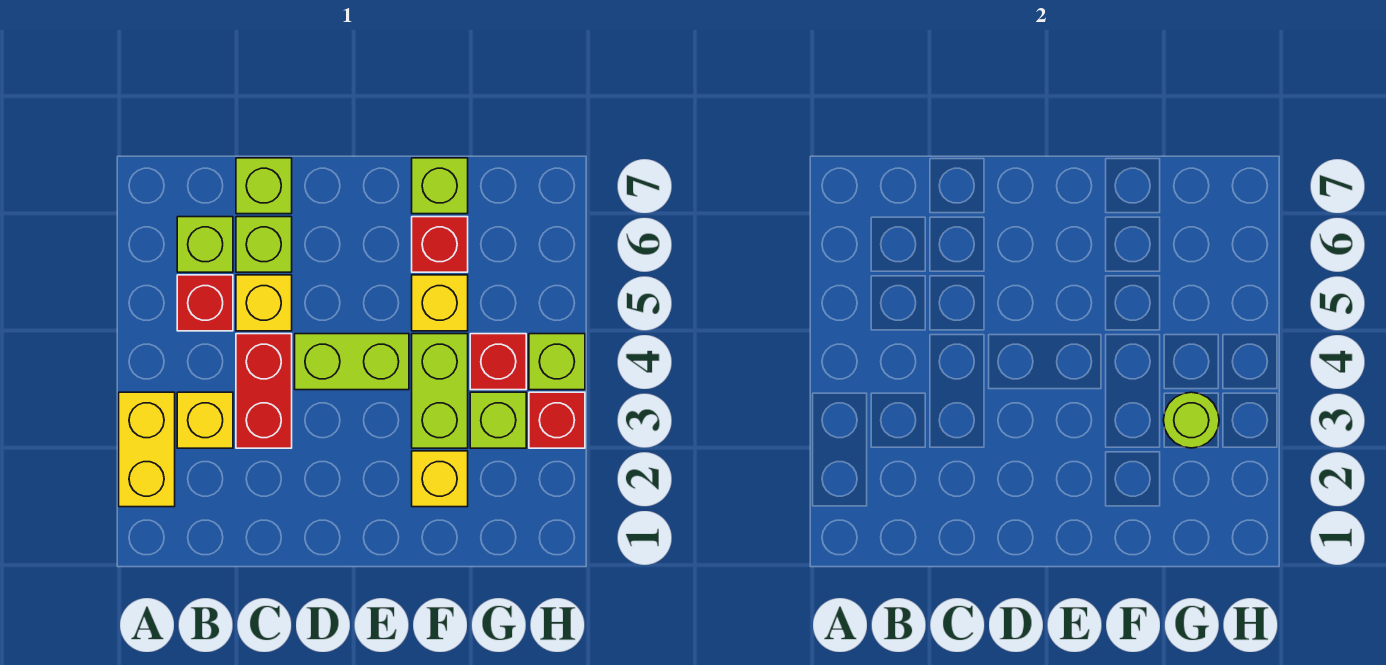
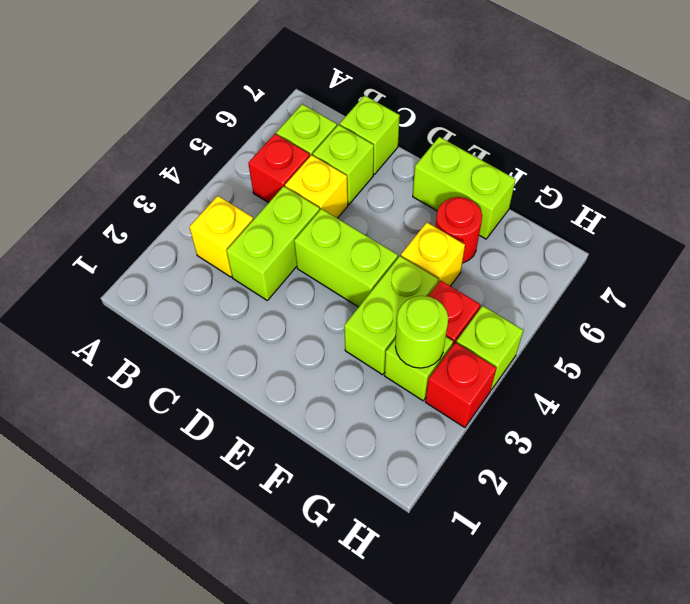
yellow 1x2 brick [119,392,175,507] -> none
red 1x2 brick [236,334,292,448] -> lime 1x2 brick [227,186,320,300]
yellow 1x1 brick [412,451,468,507] -> none
red 1x1 brick [412,217,468,272] -> red 1x1 round brick [436,197,482,263]
lime 1x1 brick [412,158,468,214] -> lime 1x2 brick [413,137,516,239]

